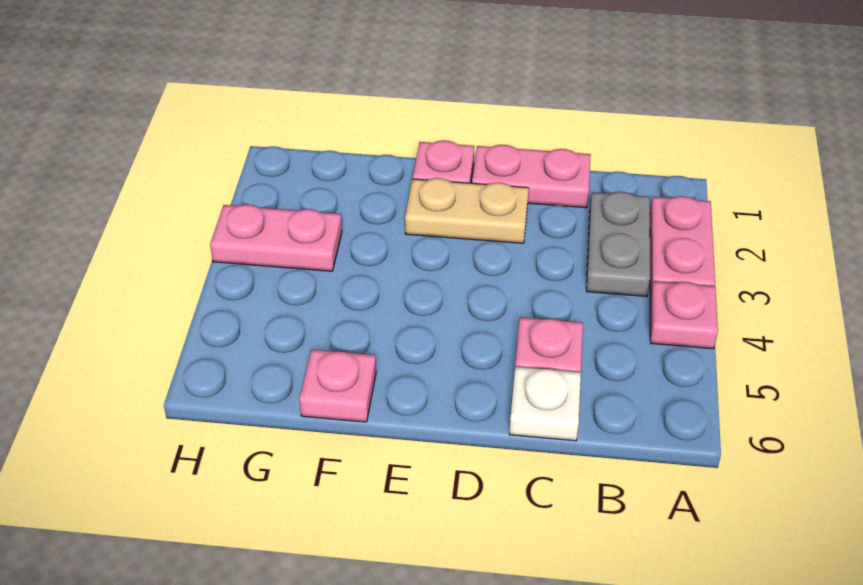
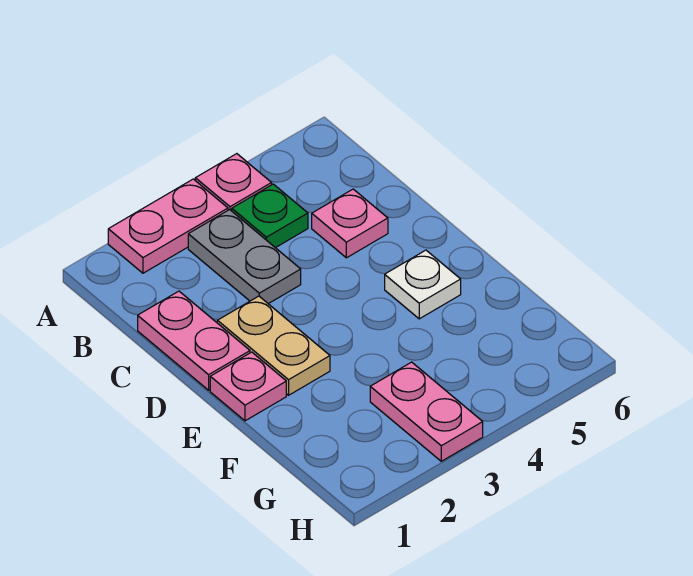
grey 1x2 plate [586,192,650,297] -> grey 1x2 plate turned to [188,210,301,304]
none -> green 1x1 plate [232,184,308,248]
white 1x1 plate [509,367,581,441] -> white 1x1 plate moved to [385,250,461,319]
pink 1x1 plate [299,350,376,422] -> none

